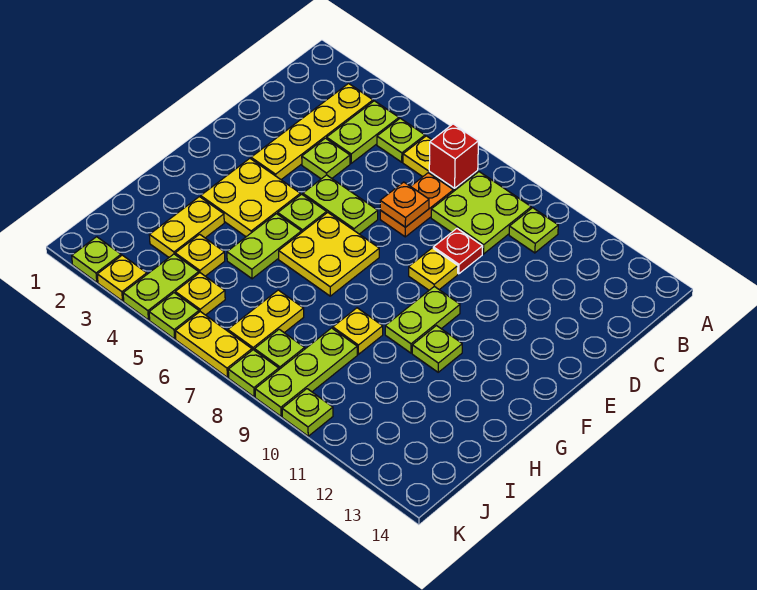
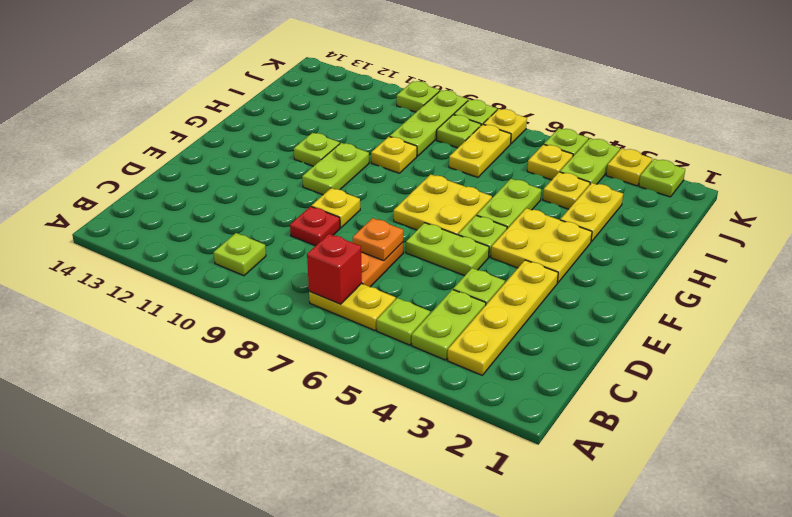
lime 2x2 plate [431,172,531,254] -> none
yellow 1x2 plate [175,312,252,377] -> yellow 1x1 plate [483,109,527,144]

